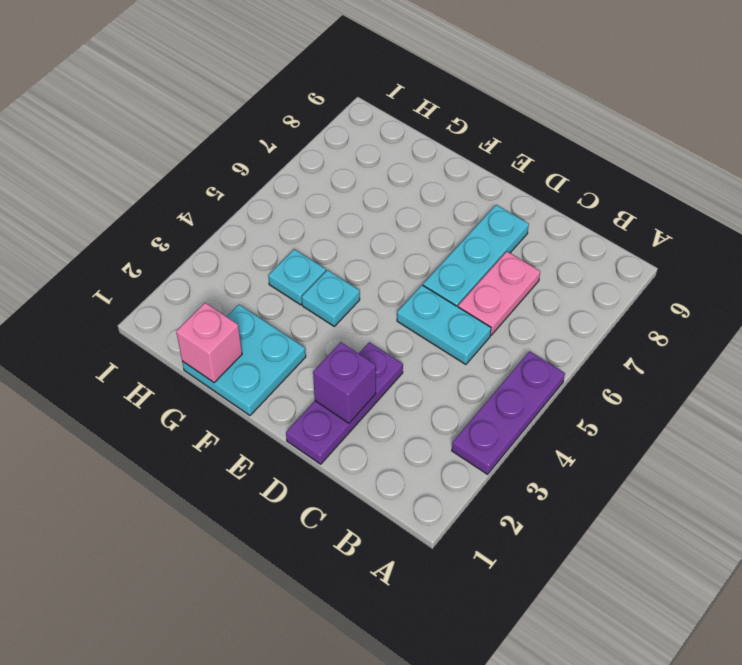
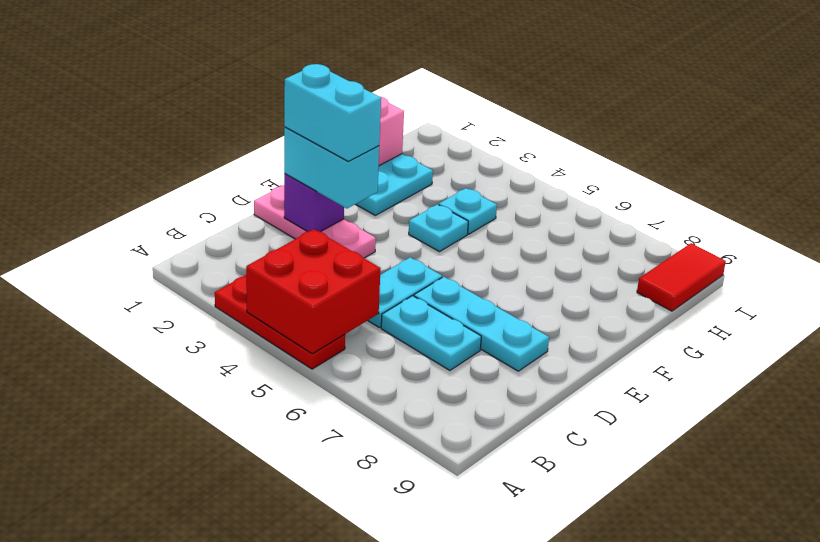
purple 1x3 plate [452,351,565,474] -> red 1x3 plate [215,275,345,369]
none -> red 2x2 brick [246,229,381,354]
pink 1x2 plate [458,252,540,335] -> cyan 1x2 plate [381,296,481,370]
purple 1x3 plate [286,342,403,464] -> pink 1x3 plate [254,185,376,258]
none -> cyan 1x2 brick [284,127,379,209]
none -> cyan 1x2 brick [284,64,381,161]
none -> red 1x2 tile [637,243,726,311]

